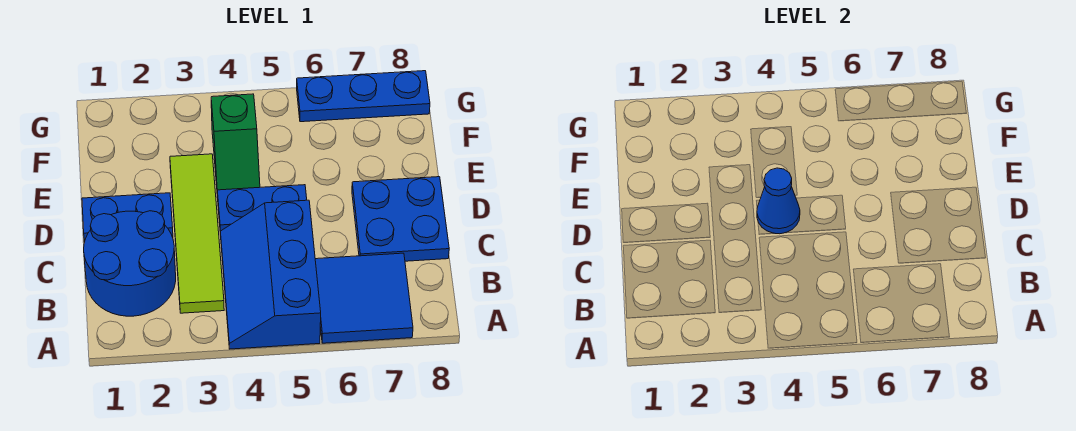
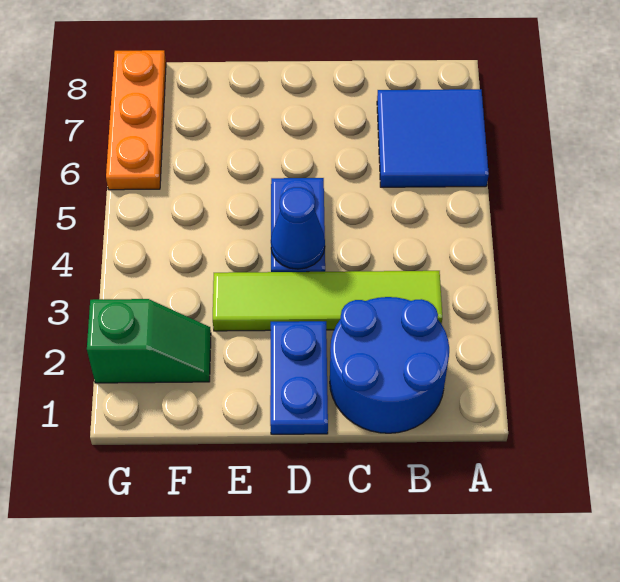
blue 2x3 slope [220,200,321,349] -> none
blue 2x2 plate [352,177,449,261] -> none
green 1x2 slope [211,94,260,196] -> green 1x2 slope moved to [87,299,211,383]
blue 1x3 plate [297,71,430,122] -> orange 1x3 plate [106,50,166,190]

